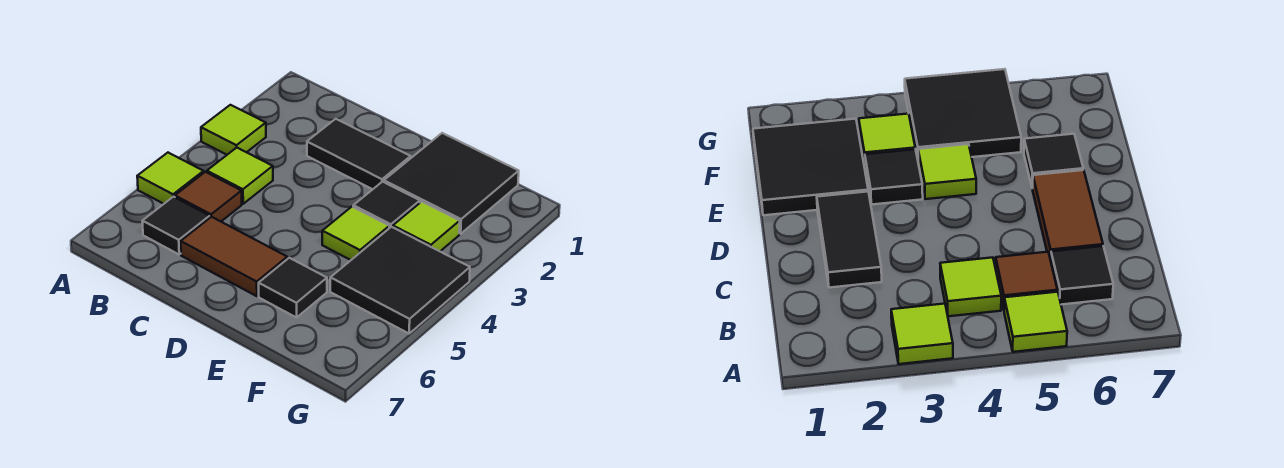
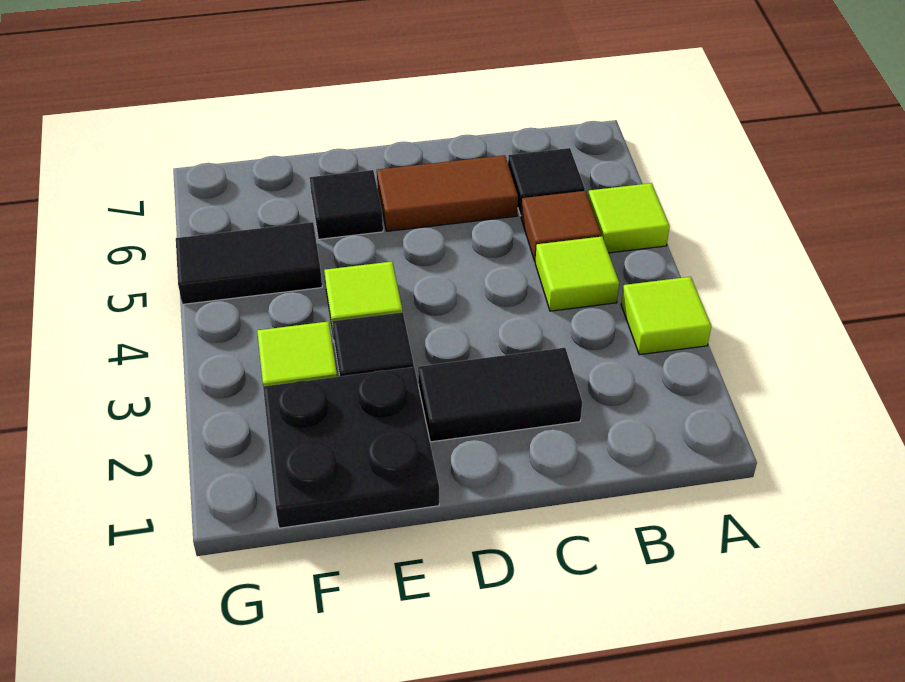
black 2x2 tile [384,133,519,234] -> black 2x2 plate [263,367,439,528]
black 2x2 tile [330,227,470,333] -> black 1x2 tile [176,222,322,304]

